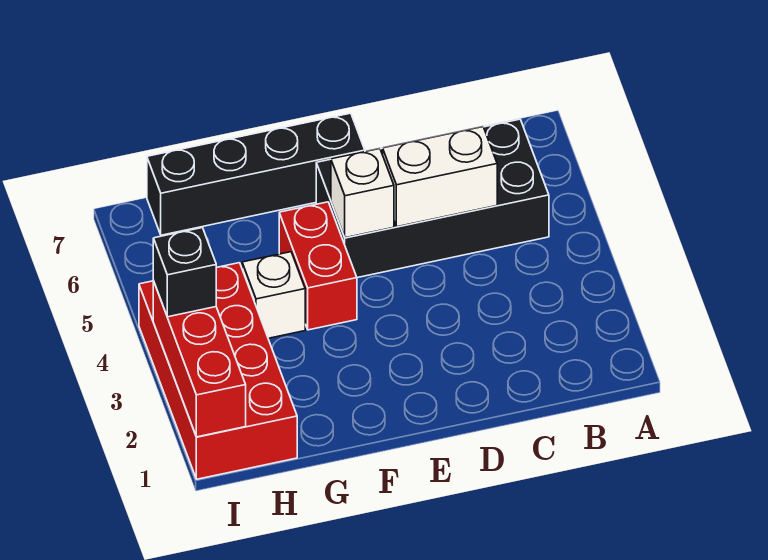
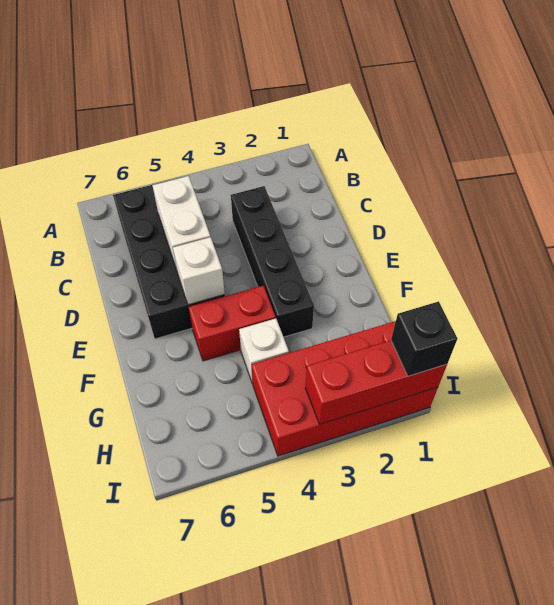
black 1x4 brick [147,113,365,235] -> black 1x4 brick moved to [231,186,314,337]
black 1x1 brick [153,228,216,317] -> black 1x1 brick moved to [391,301,457,376]

